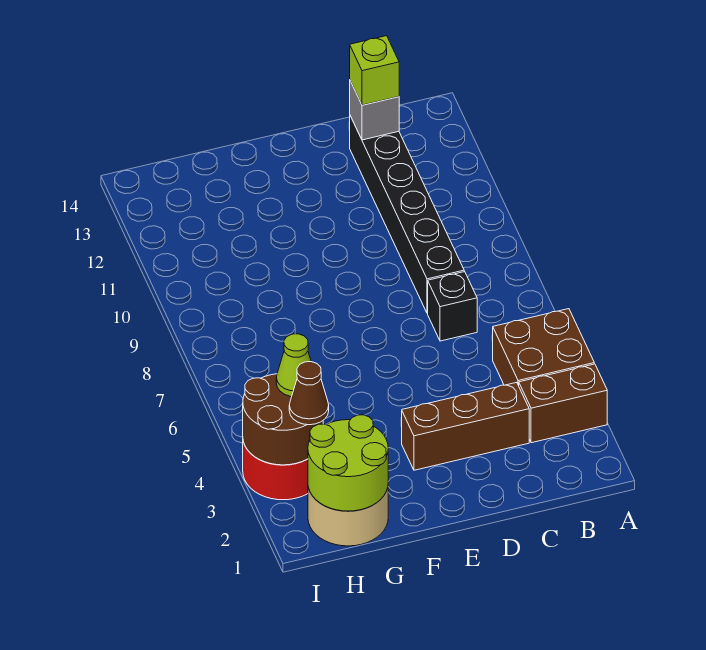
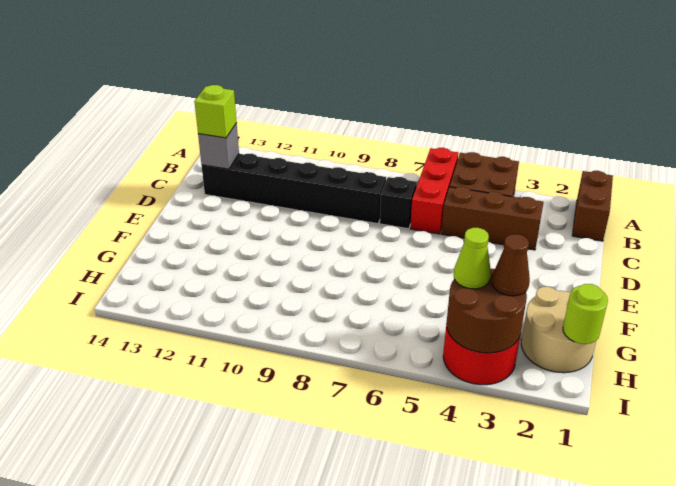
brown 1x2 brick [519,364,607,443] -> brown 1x2 brick moved to [572,171,613,241]
none -> red 1x3 brick [410,148,458,234]
brown 1x3 brick [401,382,529,470] -> brown 1x3 brick turned to [441,187,544,250]
lime 2x2 round brick [308,415,388,511] -> lime 1x1 round brick [563,284,608,344]

